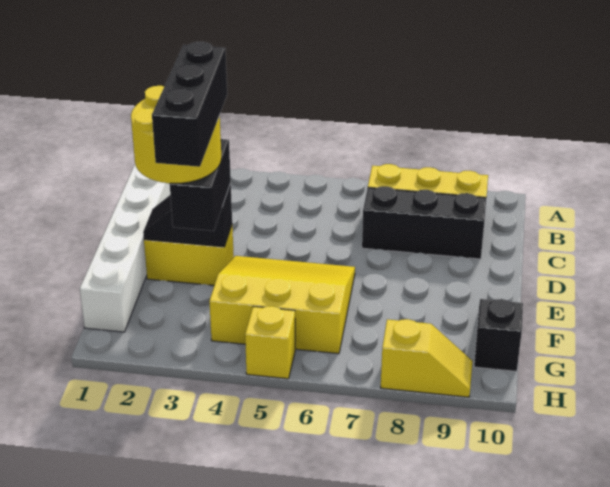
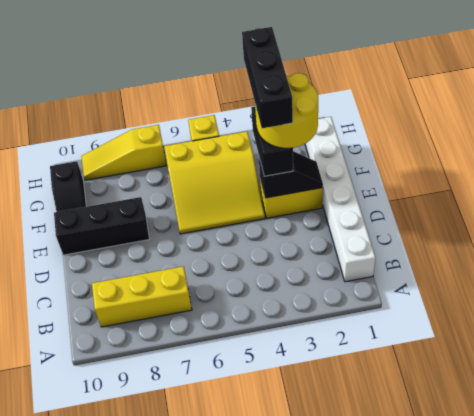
black 1x3 brick [362,186,486,259] -> black 1x3 brick moved to [54,197,149,255]
yellow 1x2 slope [381,319,472,397] -> yellow 1x3 slope [81,125,166,180]

